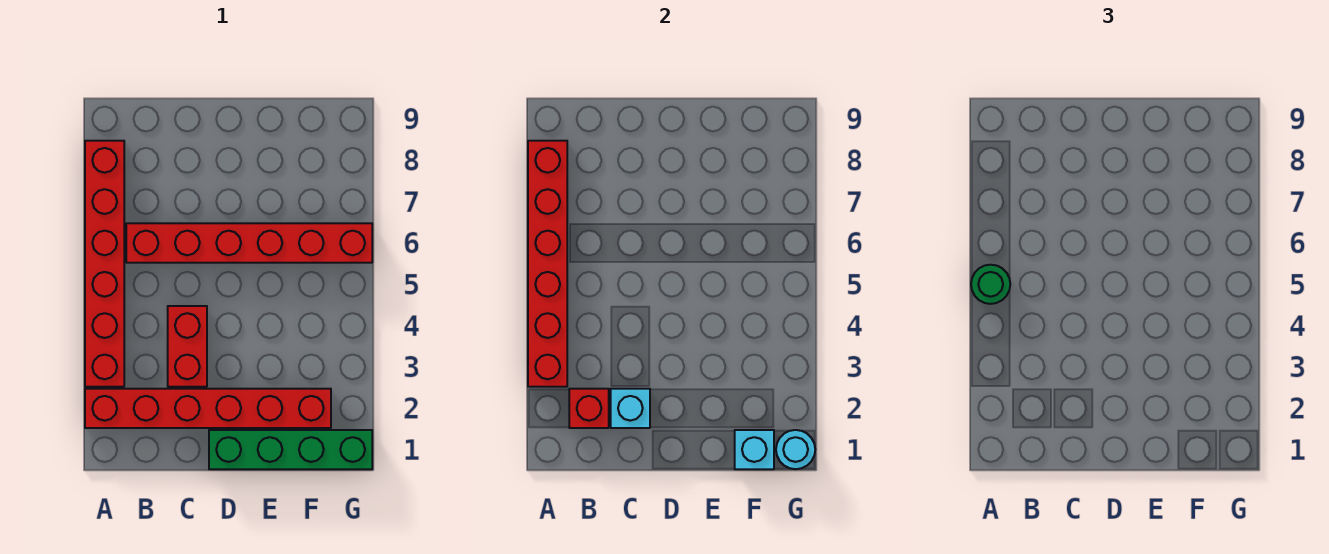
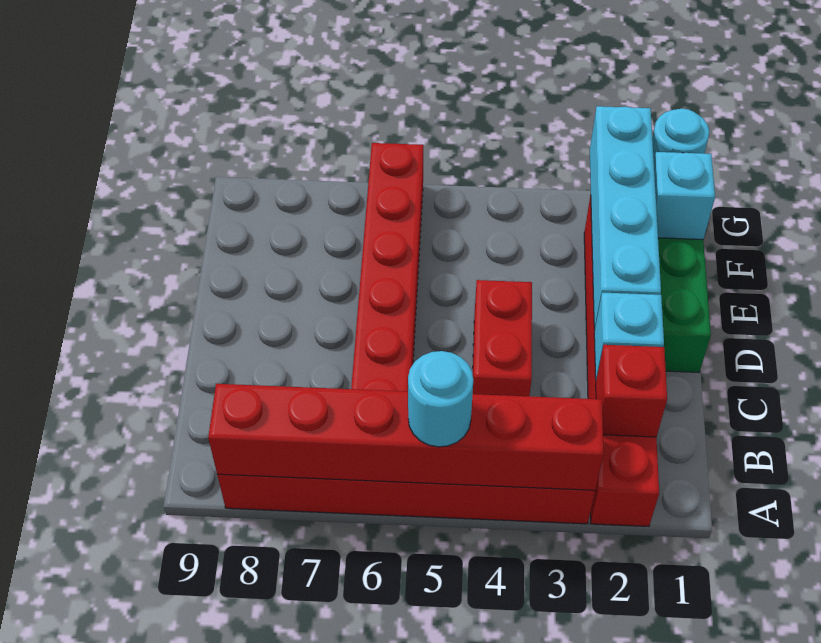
green 1x1 round brick [971,265,1010,304] -> cyan 1x1 round brick [408,351,473,447]
red 1x2 brick [168,306,207,387] -> red 1x2 brick turned to [473,280,532,396]
none -> cyan 1x4 brick [590,106,661,330]

